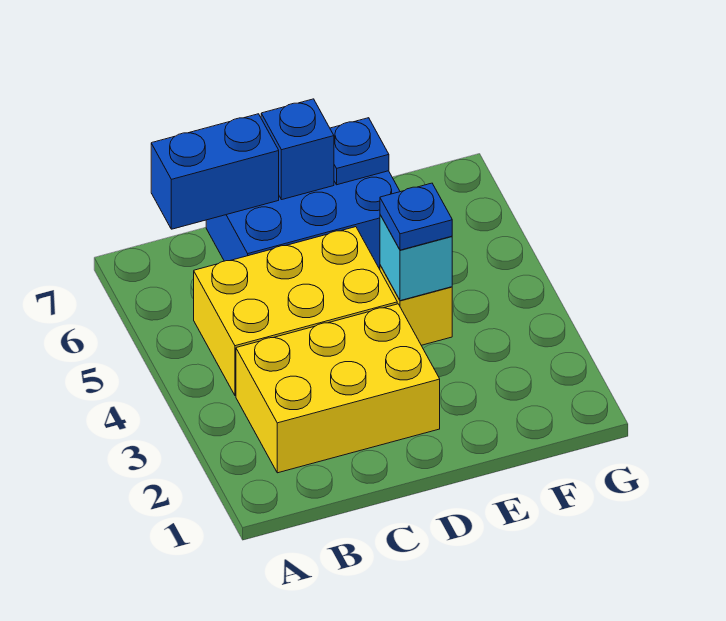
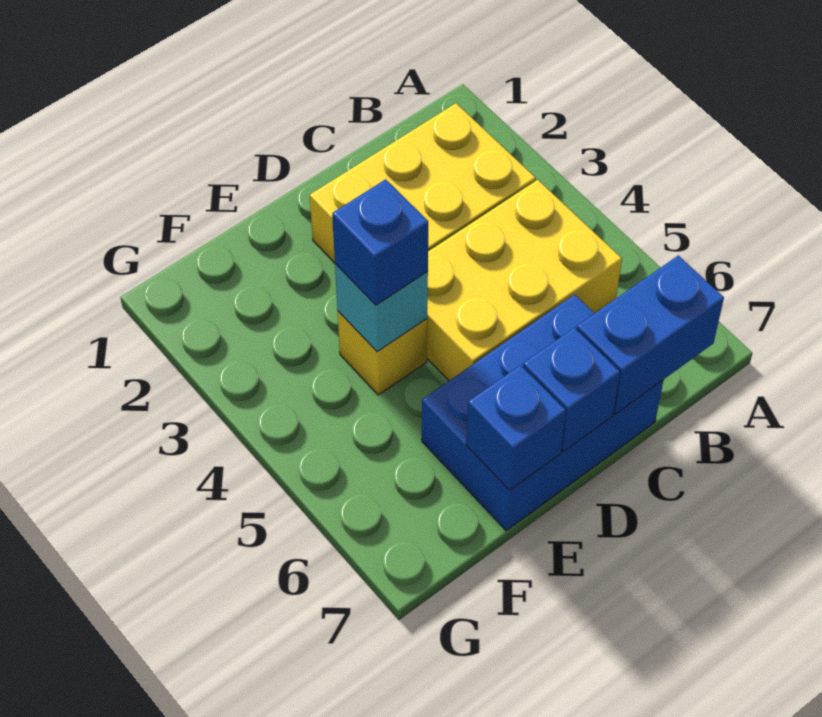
blue 1x1 plate [380,183,452,250] -> blue 1x1 brick [332,179,428,305]
blue 1x1 plate [330,118,389,185] -> blue 1x1 brick [466,365,566,490]

